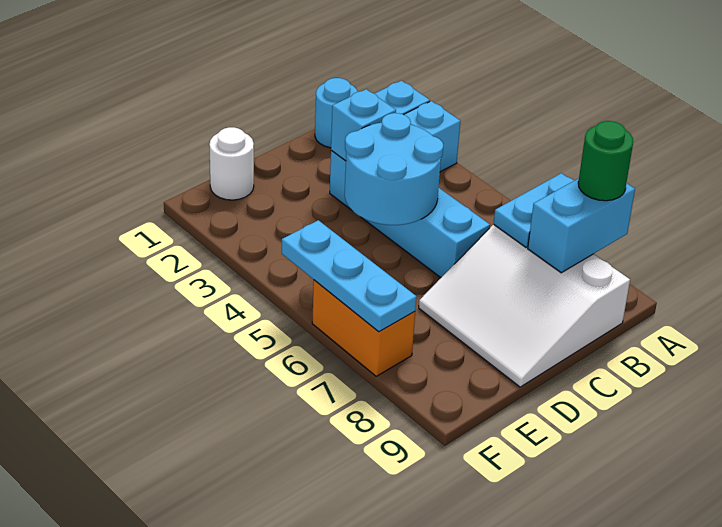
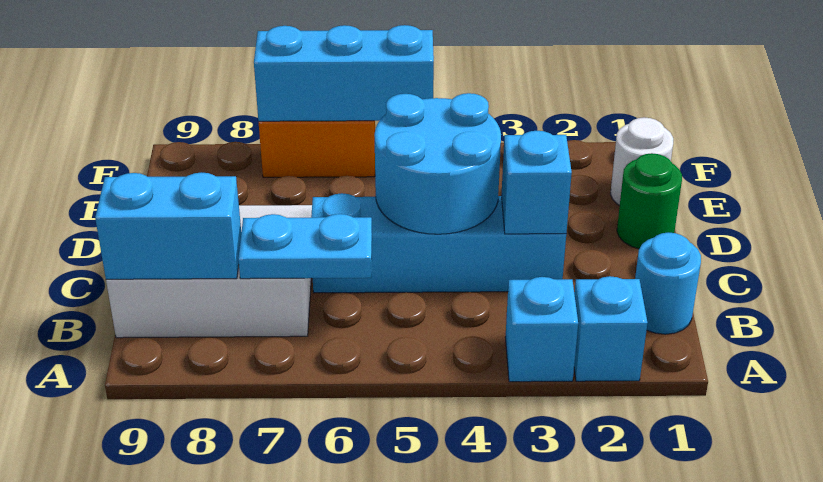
cyan 1x2 plate [493,173,574,247] -> cyan 1x2 plate turned to [238,214,372,279]
cyan 1x2 brick [528,178,635,273] -> cyan 1x2 brick turned to [95,172,241,279]
green 1x1 round brick [578,121,633,201] -> green 1x1 round brick moved to [617,153,682,249]
cyan 1x3 plate [282,220,416,332] -> cyan 1x3 brick [254,25,434,121]

